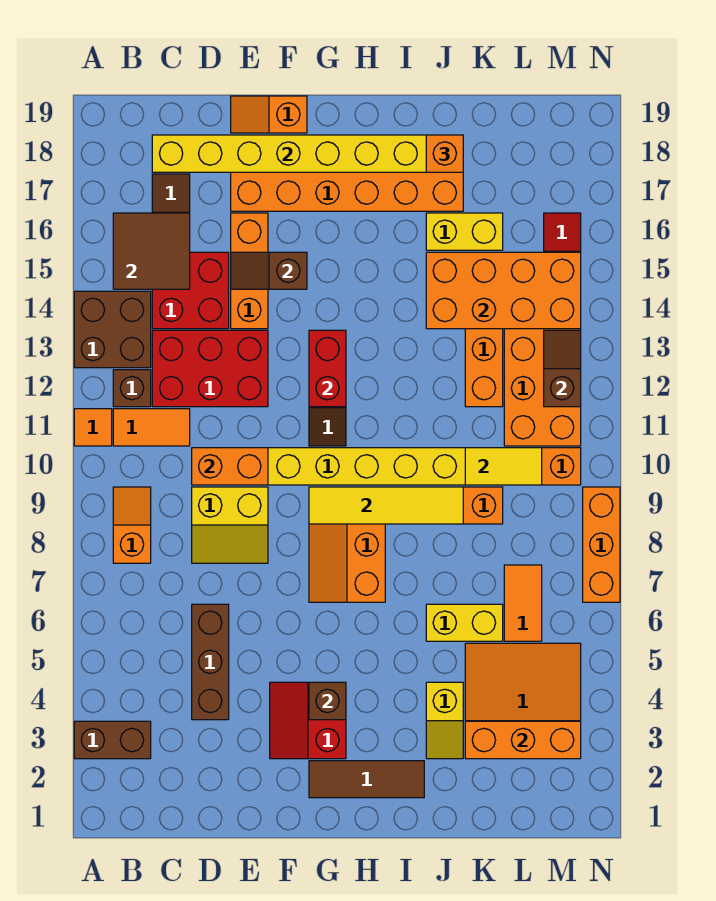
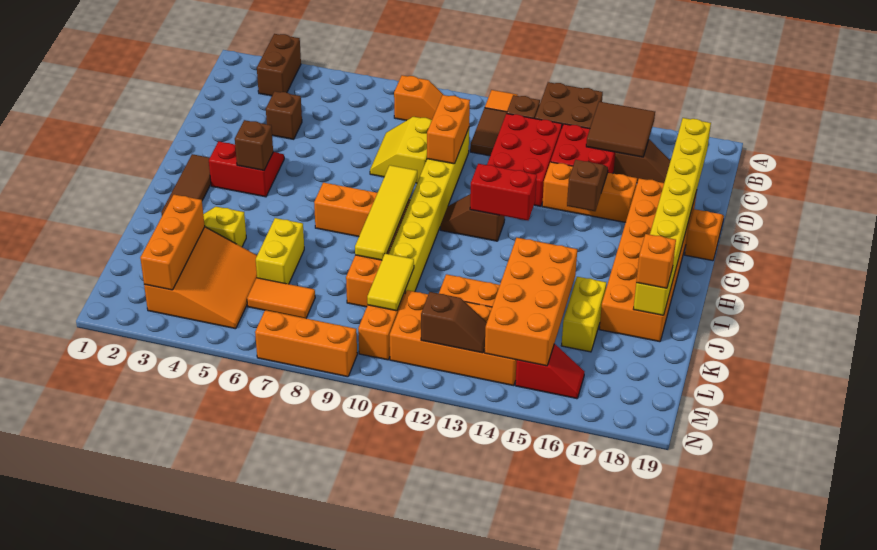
orange 1x2 tile [113,409,190,446] -> brown 1x2 tile [470,108,507,156]
brown 1x3 brick [192,604,229,720] -> brown 1x1 brick [266,91,302,139]

